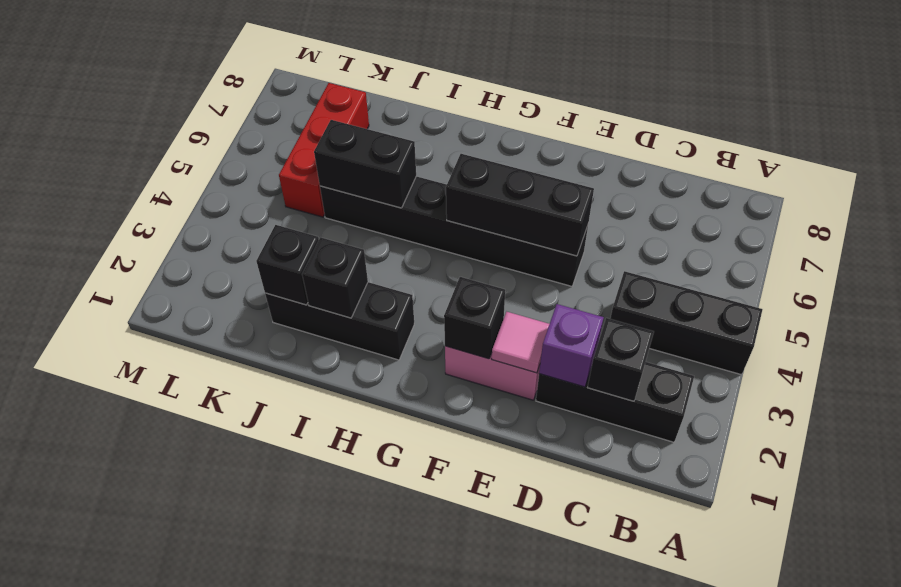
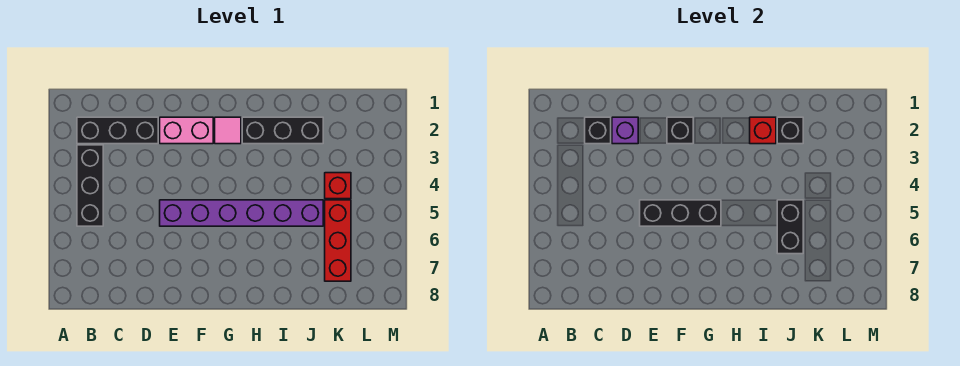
black 1x3 brick [610,271,763,375] -> black 1x3 brick turned to [77,145,103,226]
pink 1x1 tile [492,312,549,373] -> pink 1x1 tile moved to [215,117,241,144]
black 1x6 brick [320,176,588,286] -> purple 1x6 brick [160,200,323,226]
black 1x1 brick [302,237,368,318] -> red 1x1 brick [750,117,776,144]
black 1x2 brick [314,120,416,208] -> black 1x2 brick turned to [777,200,803,254]
none -> red 1x1 brick [325,173,351,199]

